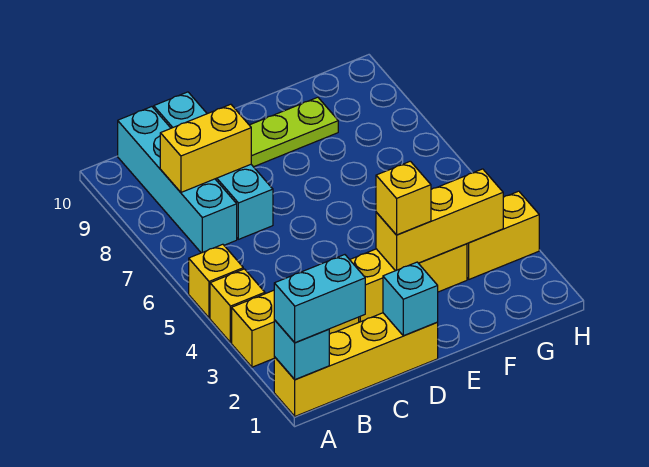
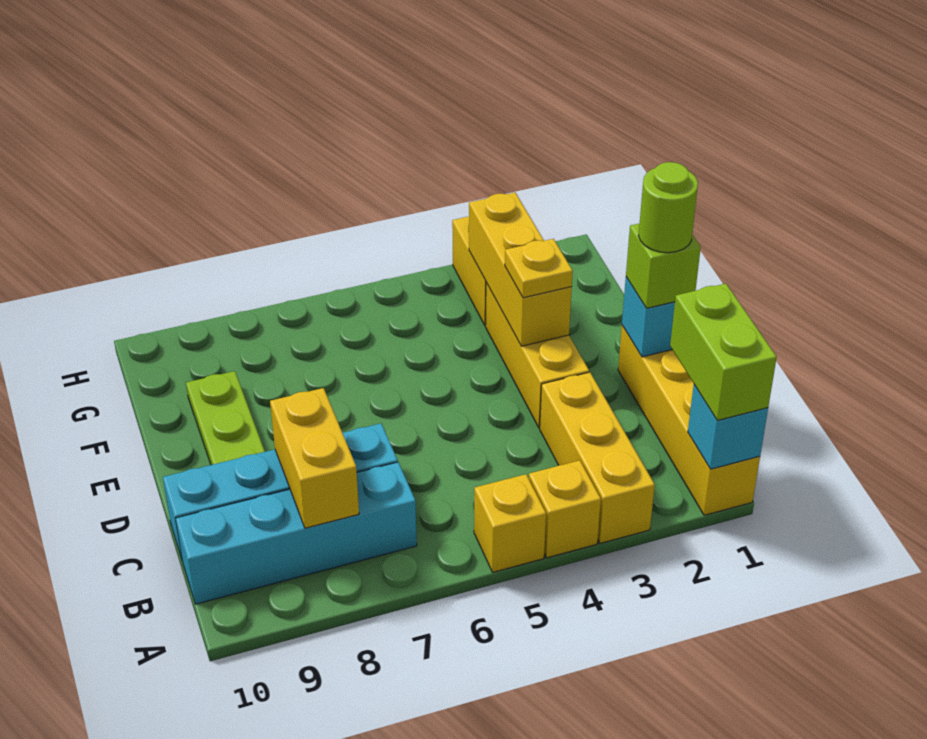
cyan 1x2 brick [274,255,365,343] -> lime 1x2 brick [670,284,777,421]
none -> lime 1x1 brick [626,223,701,308]
none -> lime 1x1 round brick [638,162,698,253]
yellow 1x1 brick [376,161,431,235] -> yellow 1x1 plate [505,239,573,298]

